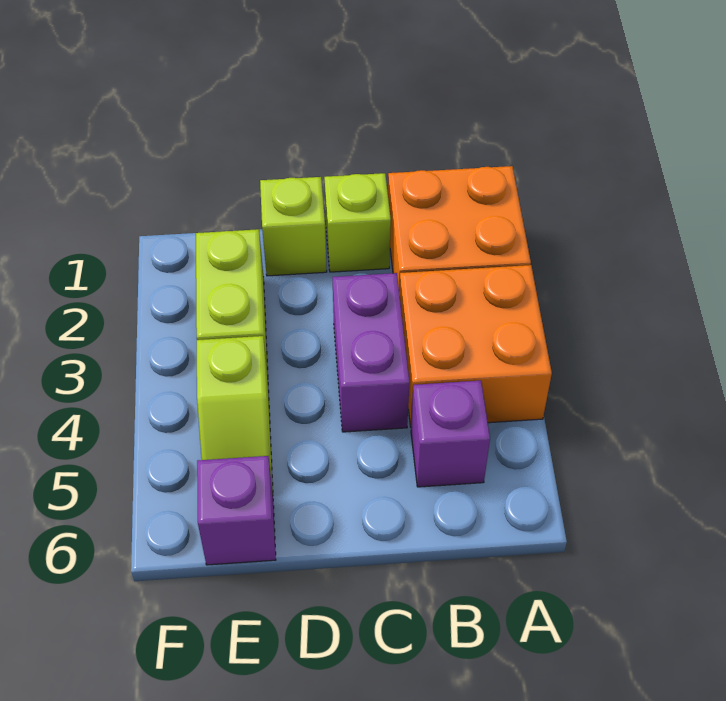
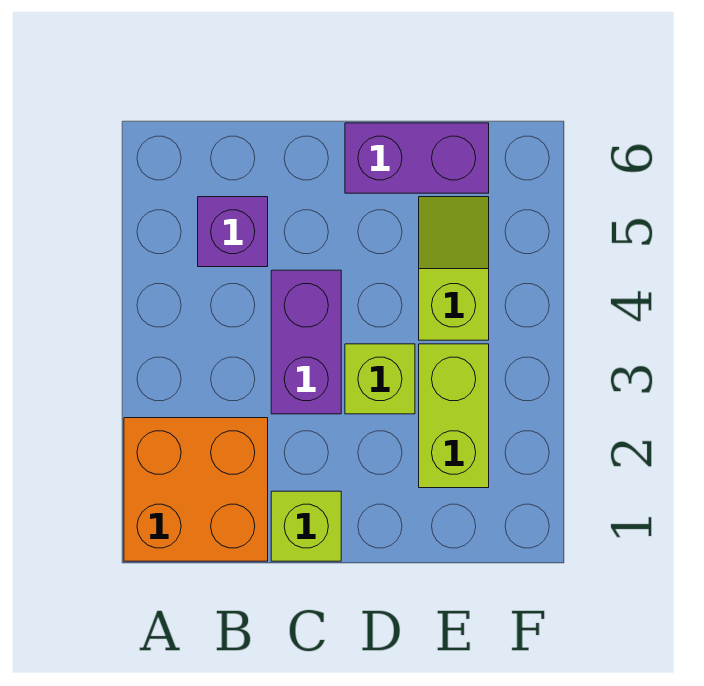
orange 2x2 brick [399,265,552,427] -> none
lime 1x1 brick [260,177,327,276] -> lime 1x1 brick moved to [345,344,415,414]
purple 1x1 brick [197,456,276,565] -> purple 1x2 brick [345,123,489,193]

